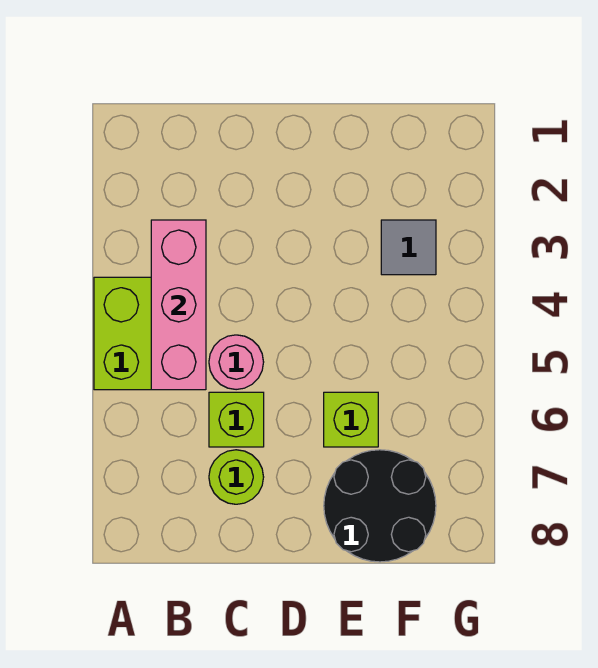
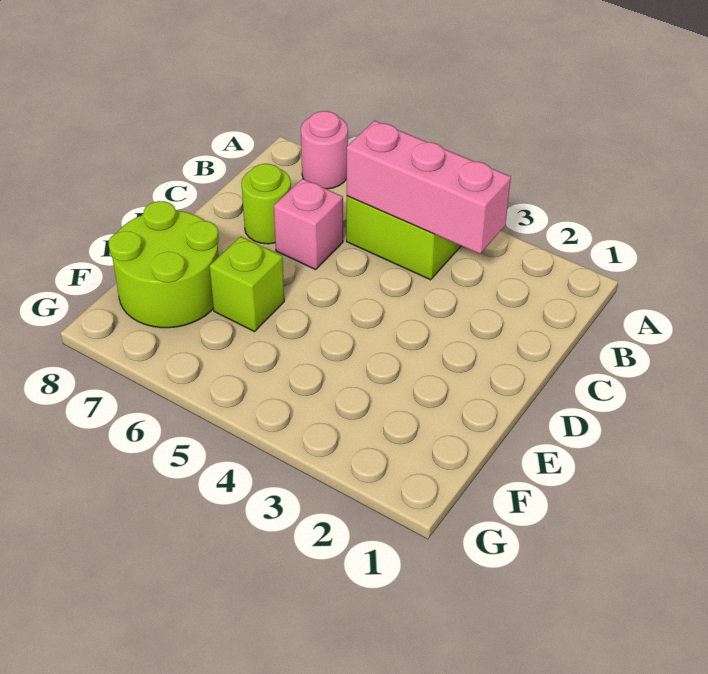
pink 1x1 round brick [209,335,264,390] -> pink 1x1 round brick moved to [301,111,348,189]
lime 1x1 brick [209,392,264,447] -> pink 1x1 brick [274,179,343,270]
black 2x2 round brick [324,450,436,562] -> lime 2x2 round brick [109,201,219,328]
grey 1x1 tile [381,220,436,275] -> none

